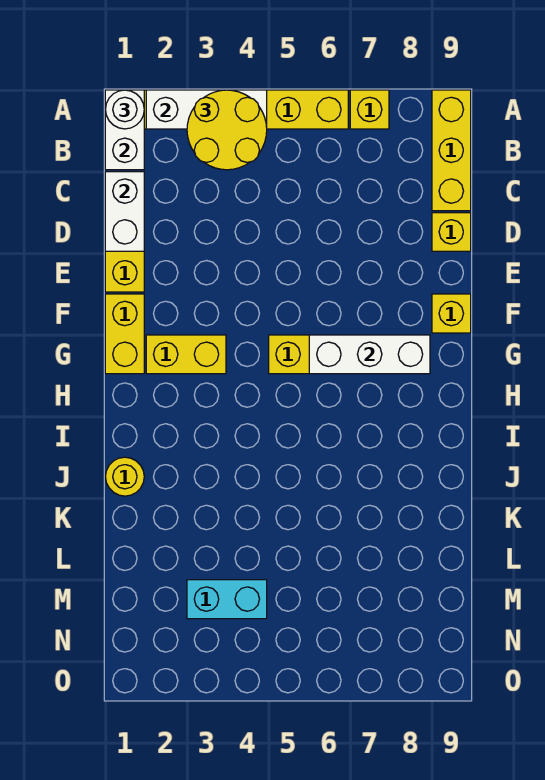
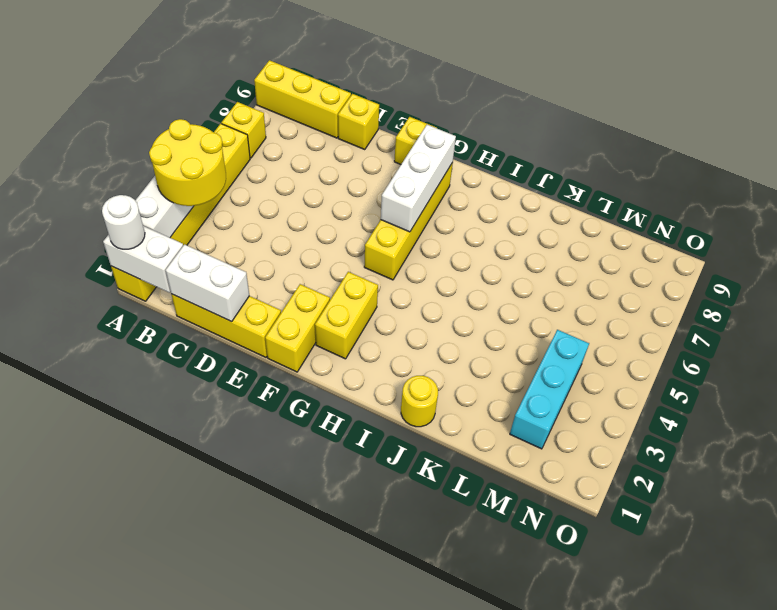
yellow 1x2 brick [105,294,144,374] -> yellow 1x2 brick turned to [265,284,330,372]
cyan 1x2 brick [187,580,267,619] -> cyan 1x3 brick [510,330,589,449]

